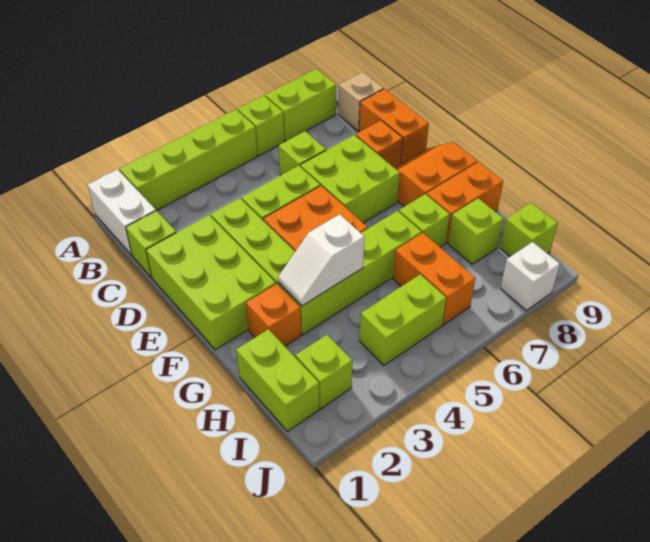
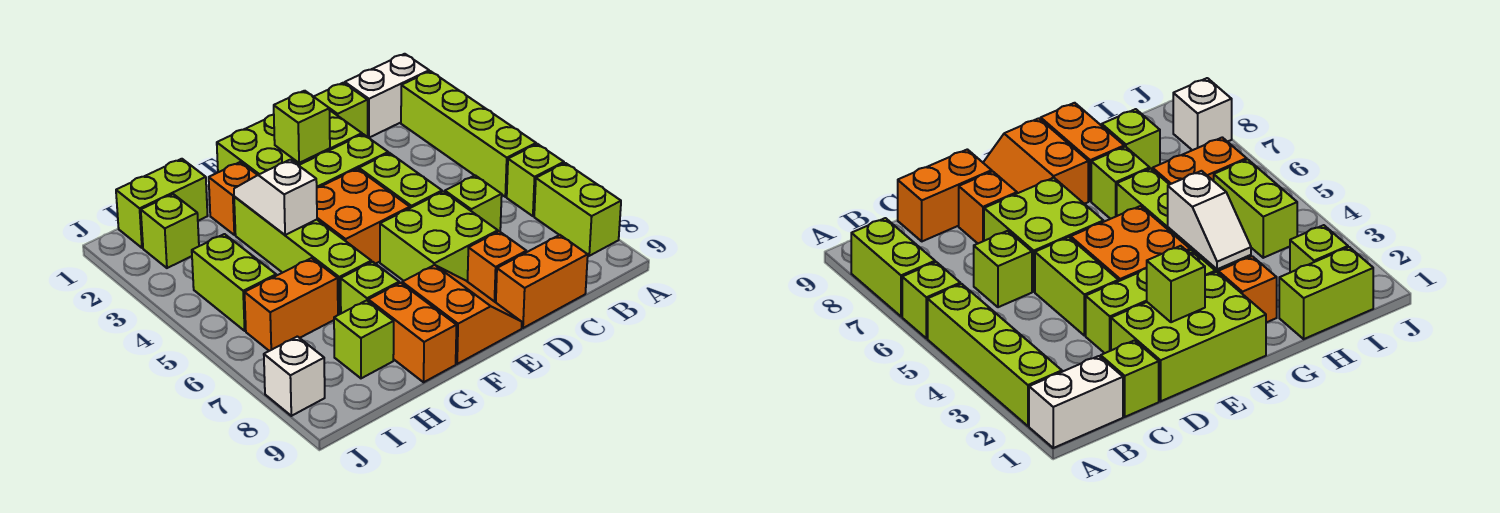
tan 1x1 brick [338,72,384,131] -> none
lime 1x1 brick [500,202,558,257] -> lime 1x1 brick moved to [274,91,330,163]

